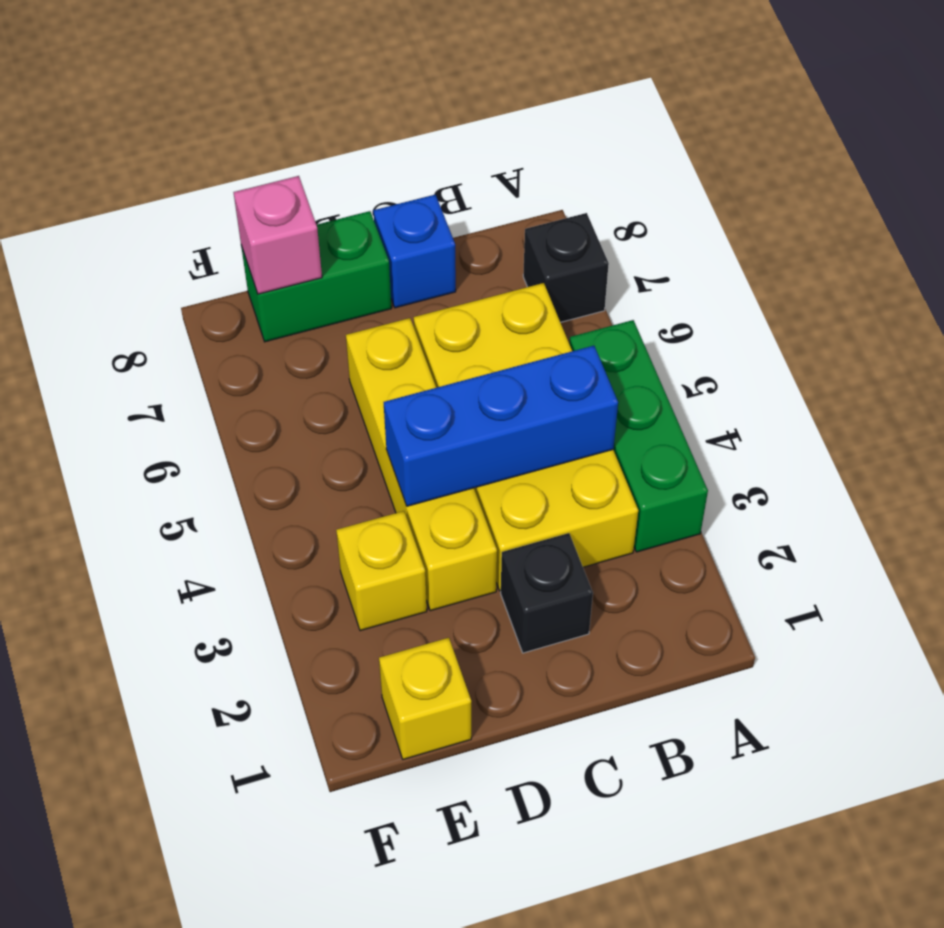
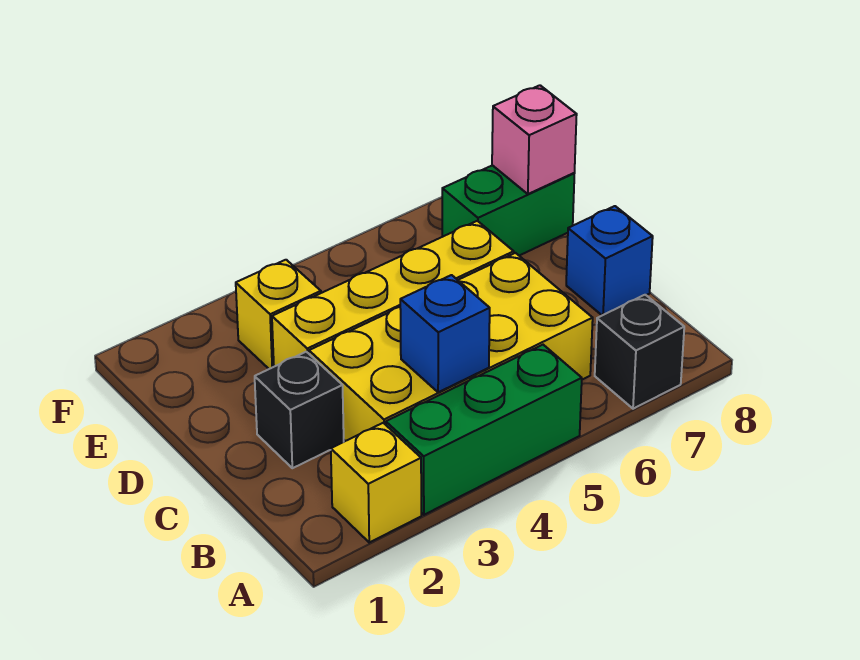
blue 1x3 brick [384,346,618,506] -> blue 1x1 brick [400,275,490,392]
green 1x2 brick [241,211,392,342] -> green 1x2 brick turned to [442,165,574,256]
yellow 1x1 brick [379,638,471,759] -> yellow 1x1 brick moved to [331,423,421,542]

